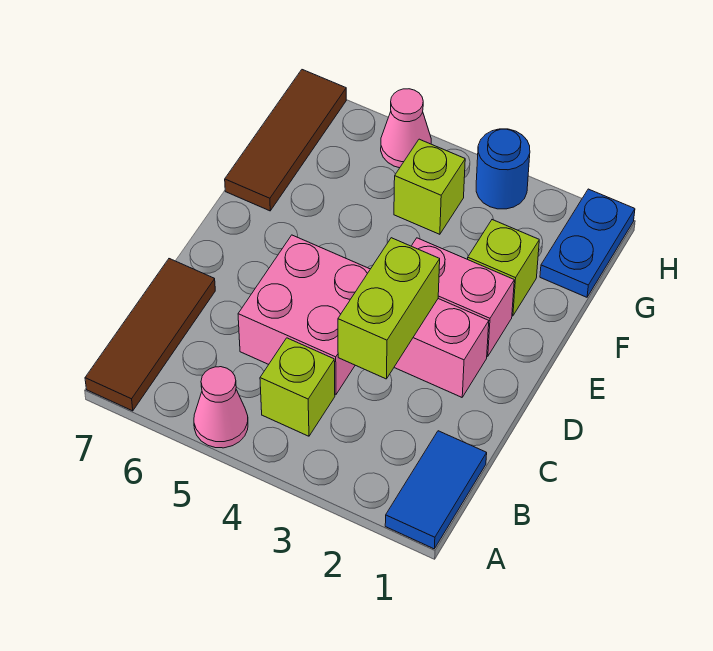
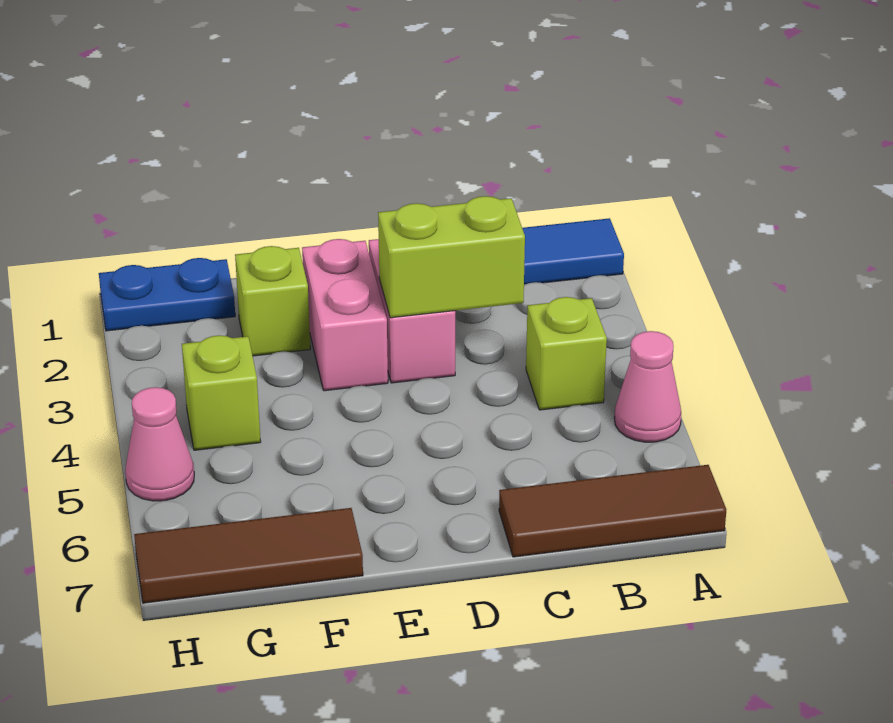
pink 2x2 brick [238,235,370,394] -> none
blue 1x1 round brick [476,129,530,209] -> none

